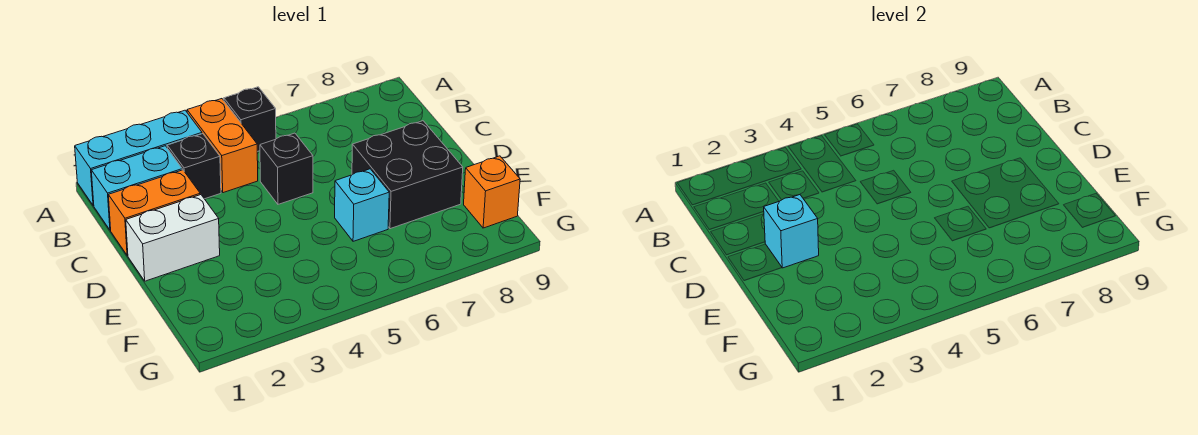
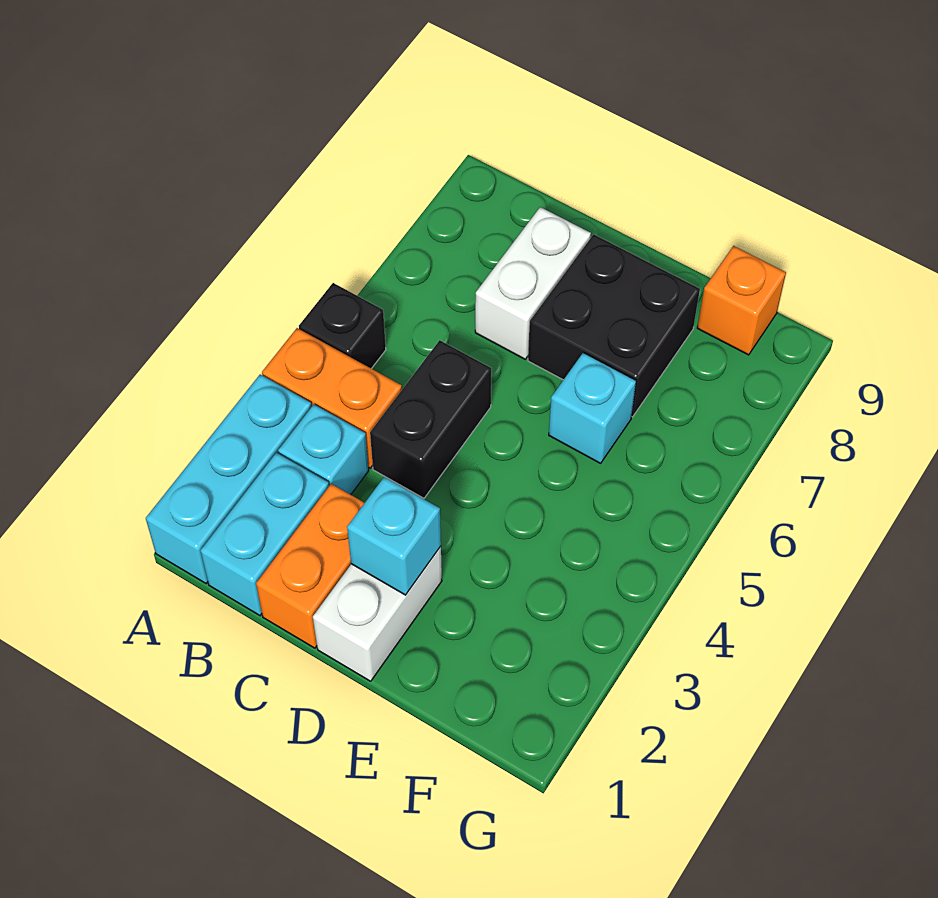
black 1x1 brick [167,134,221,199] -> cyan 1x1 brick [278,404,369,495]
black 1x1 brick [260,133,313,204] -> black 1x2 brick [370,340,491,498]
none -> white 1x2 brick [475,207,591,359]

